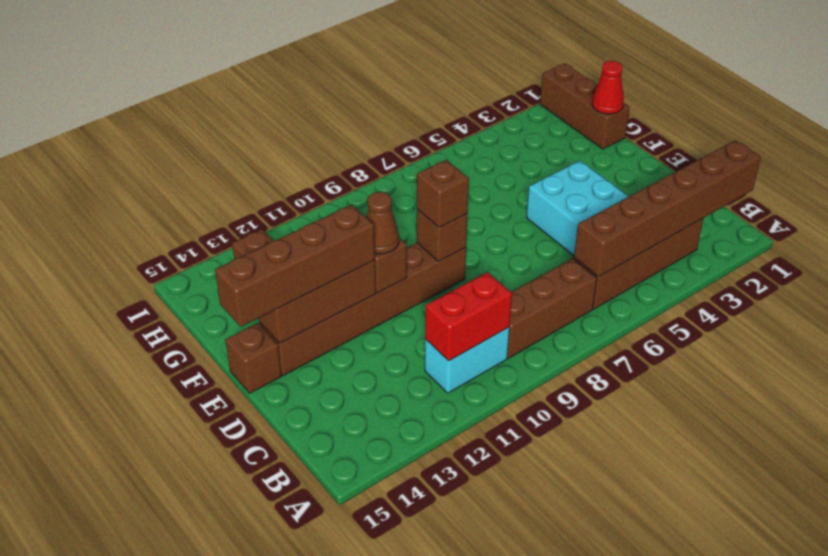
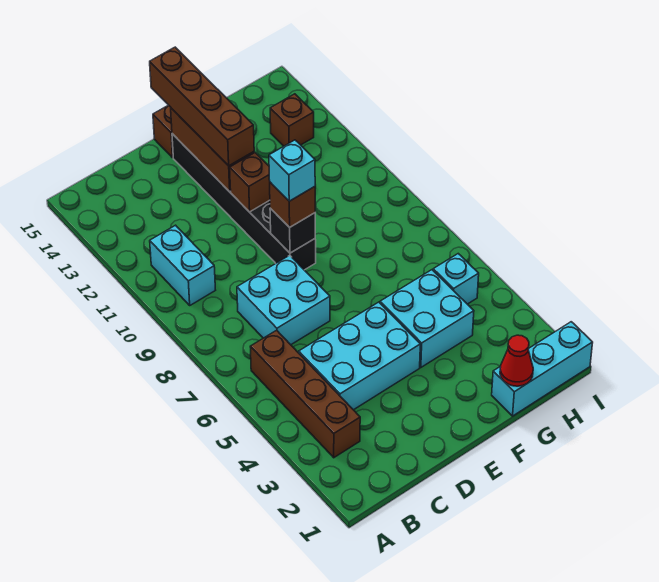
brown 1x6 brick [574,140,761,277] -> none
brown 1x3 brick [507,259,597,358] -> none
red 1x2 brick [425,272,512,361] -> none
none -> cyan 2x2 brick [237,255,330,345]
brown 1x6 brick [259,243,466,376] -> black 1x6 brick [172,134,316,270]
brown 1x1 brick [417,209,467,261] -> black 1x1 brick [270,208,315,253]
none -> cyan 1x1 brick [269,140,315,201]
brown 1x1 cone [366,192,399,254] -> none
none -> cyan 2x2 brick [380,270,474,367]
brown 1x3 brick [540,64,630,149] -> cyan 1x3 brick [492,322,593,416]
none -> cyan 1x1 brick [433,254,479,304]

